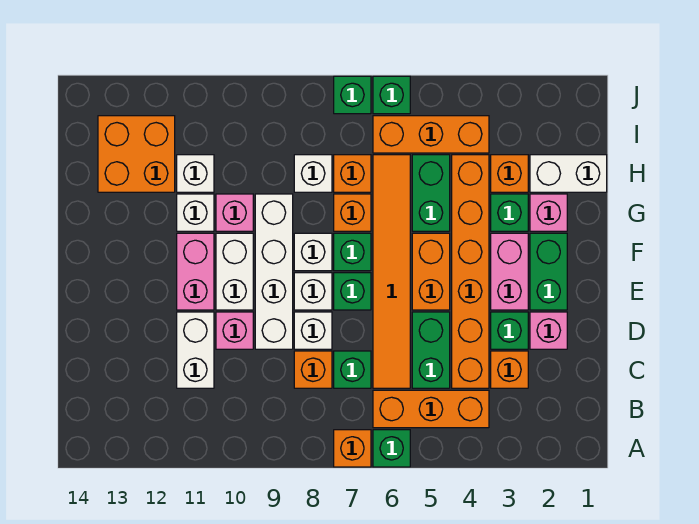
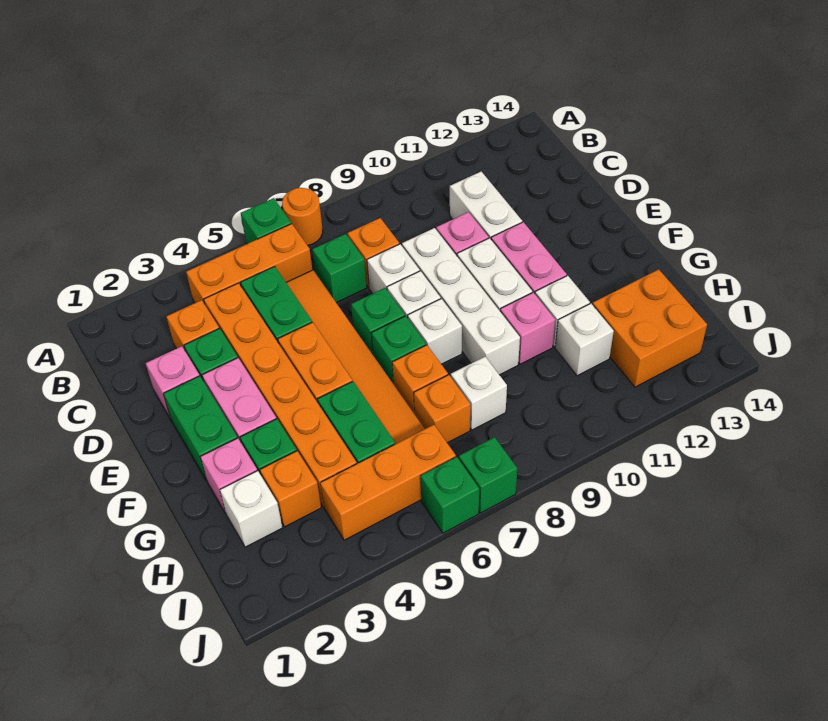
orange 1x1 brick [334,430,371,467] -> orange 1x1 round brick [282,188,323,246]
white 1x2 brick [530,155,607,192] -> white 1x1 brick [220,471,283,547]

